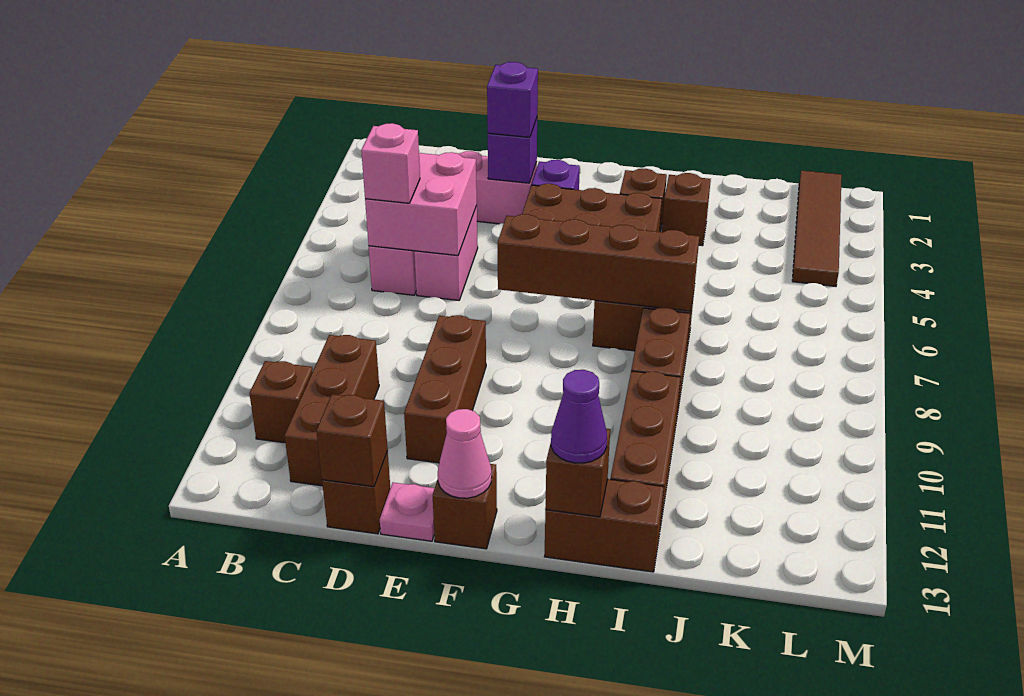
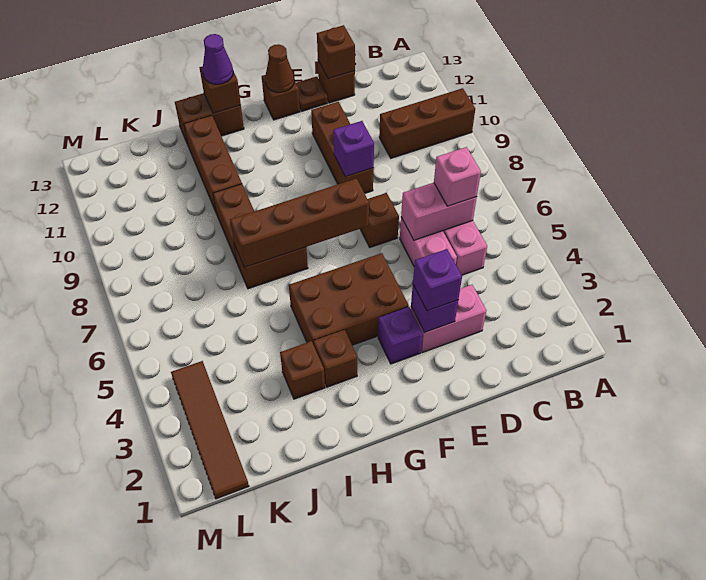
brown 1x1 brick [249,361,313,443] -> brown 1x1 brick moved to [360,193,399,247]
pink 2x2 brick [365,152,477,256] -> pink 1x2 brick [401,183,477,240]
brown 1x3 brick [285,335,379,486] -> brown 1x3 brick turned to [379,88,475,158]
none -> purple 1x1 brick [333,121,374,177]
pink 1x1 plate [380,483,435,541] -> brown 1x1 plate [296,77,328,111]
pink 1x1 cone [438,409,492,498] -> brown 1x1 cone [265,44,294,92]

